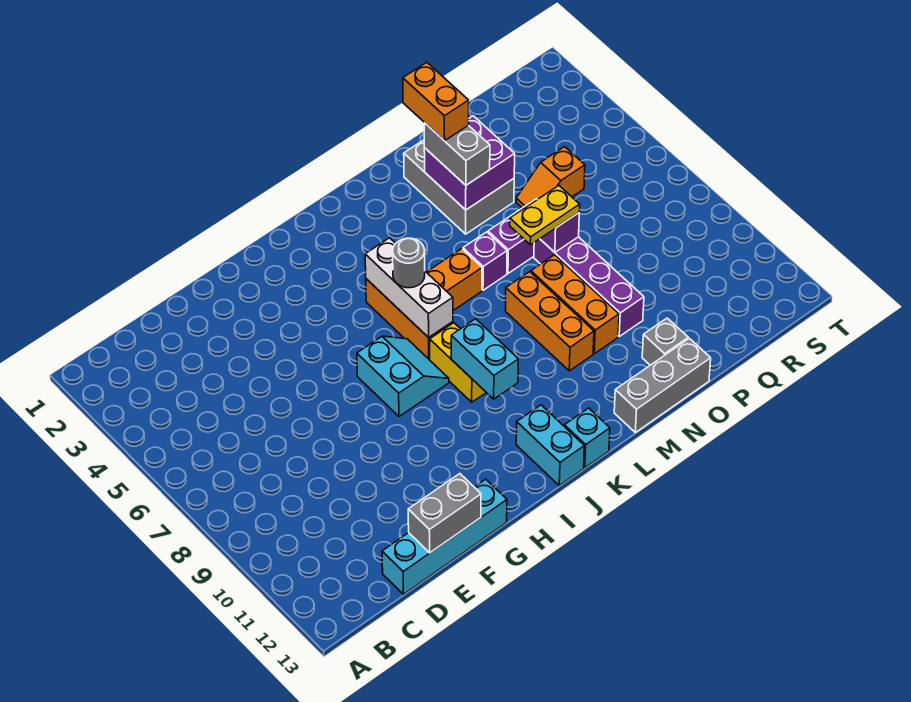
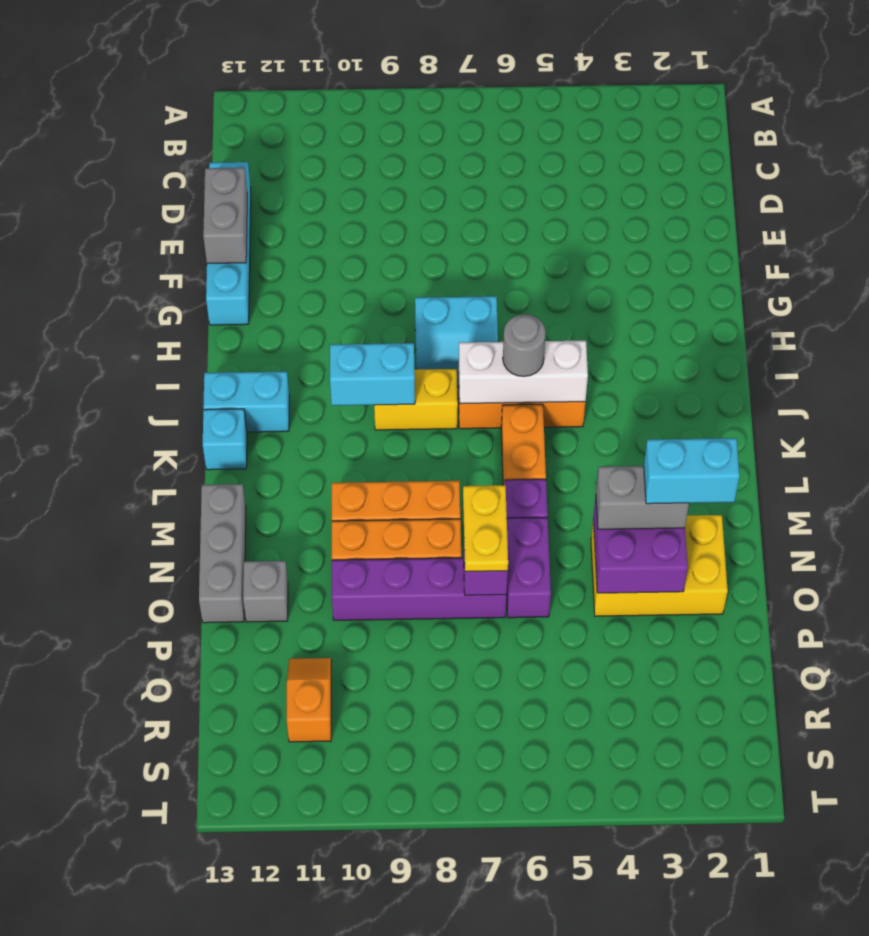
grey 2x3 brick [404,140,514,234] -> yellow 2x3 brick [591,515,728,616]
orange 1x2 brick [403,62,469,141] -> cyan 1x2 brick [644,438,739,504]
orange 1x2 slope [516,147,585,208] -> orange 1x2 slope moved to [287,658,331,742]

